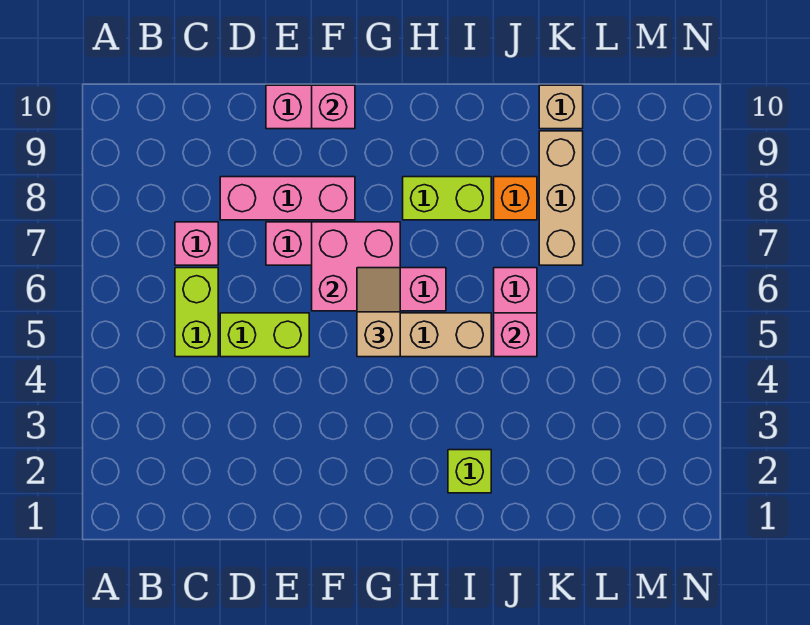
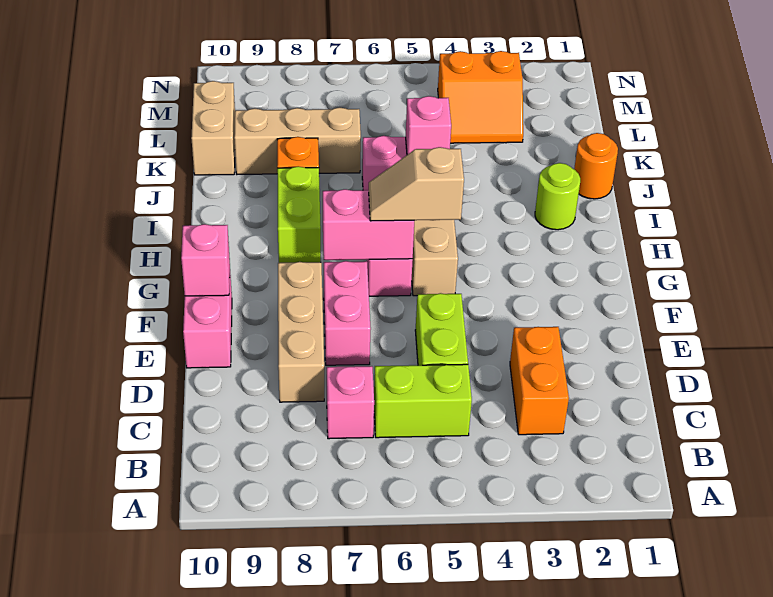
none -> orange 1x2 brick [510,327,569,435]
pink 1x3 brick [220,177,355,220] -> tan 1x3 brick [278,262,324,402]
pink 2x2 brick [312,222,400,311] -> pink 1x2 brick [323,189,414,260]
lime 1x1 brick [448,450,491,493] -> lime 1x1 round brick [535,163,580,230]
none -> orange 1x1 round brick [574,133,618,199]
tan 1x1 brick [539,85,583,129] -> tan 1x2 brick [191,81,235,175]
none -> orange 2x2 slope [438,51,523,143]

